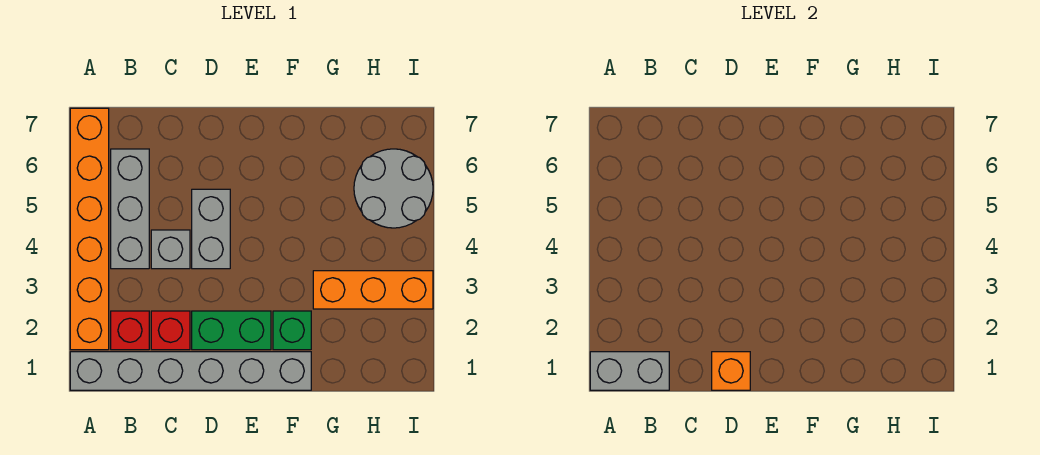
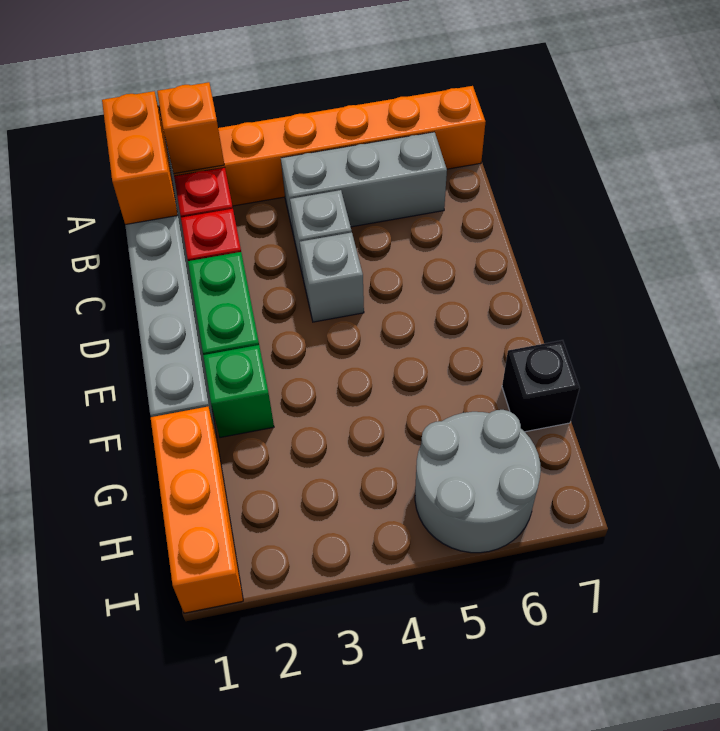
grey 1x2 brick [590,352,669,390] -> orange 1x2 brick [102,91,178,225]
orange 1x1 brick [712,352,750,390] -> orange 1x1 brick moved to [157,82,224,173]
grey 1x2 brick [192,189,230,269] -> grey 1x1 brick [300,232,364,322]
orange 1x3 brick [313,271,433,309] -> orange 1x3 brick moved to [151,406,243,613]
none -> black 1x1 brick [502,340,580,432]

